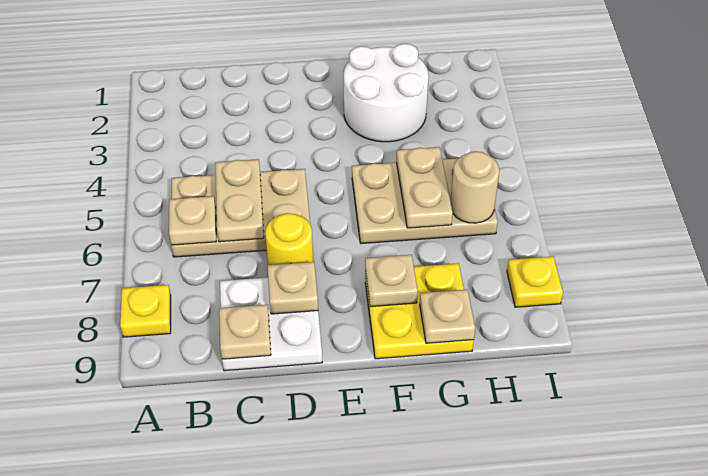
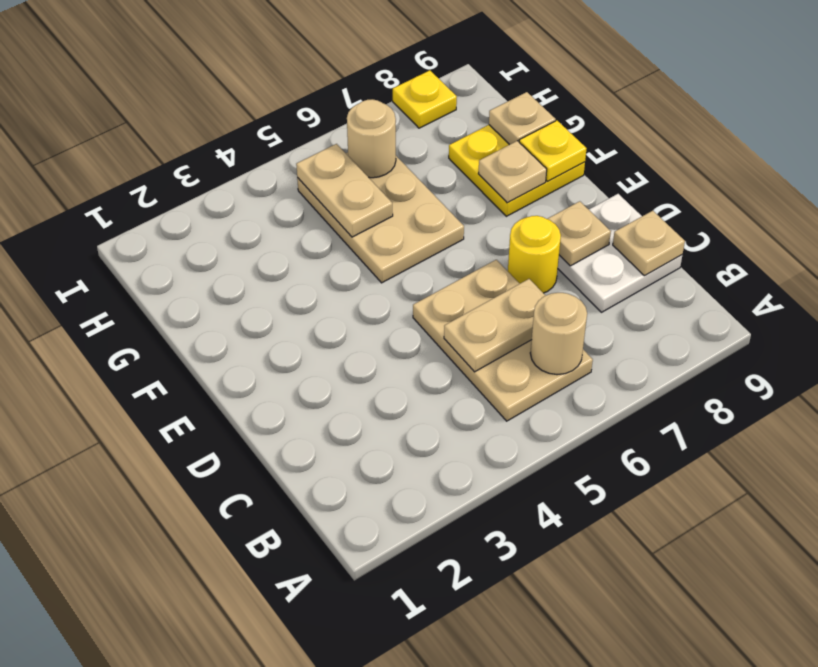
yellow 1x1 plate [120,285,171,337] -> yellow 1x1 plate moved to [519,121,587,181]
tan 1x1 plate [169,196,216,245] -> tan 1x1 round brick [530,293,587,375]
white 2x2 round brick [344,44,429,142] -> none
tan 1x2 plate [396,147,453,228] -> tan 1x2 plate turned to [296,144,393,237]

